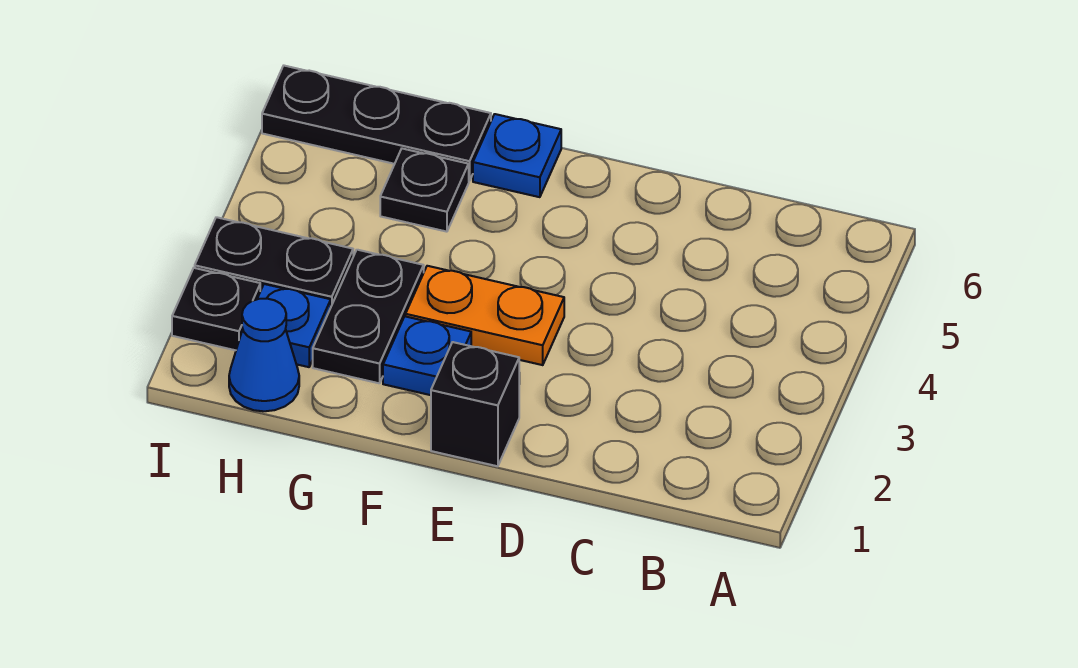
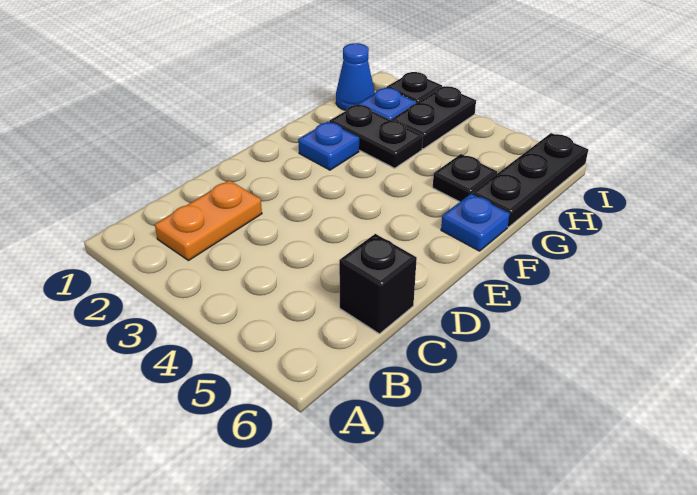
black 1x1 brick [431,342,519,466] -> black 1x1 brick moved to [339,234,417,334]
orange 1x2 plate [406,266,564,365] -> orange 1x2 plate moved to [155,180,262,261]

